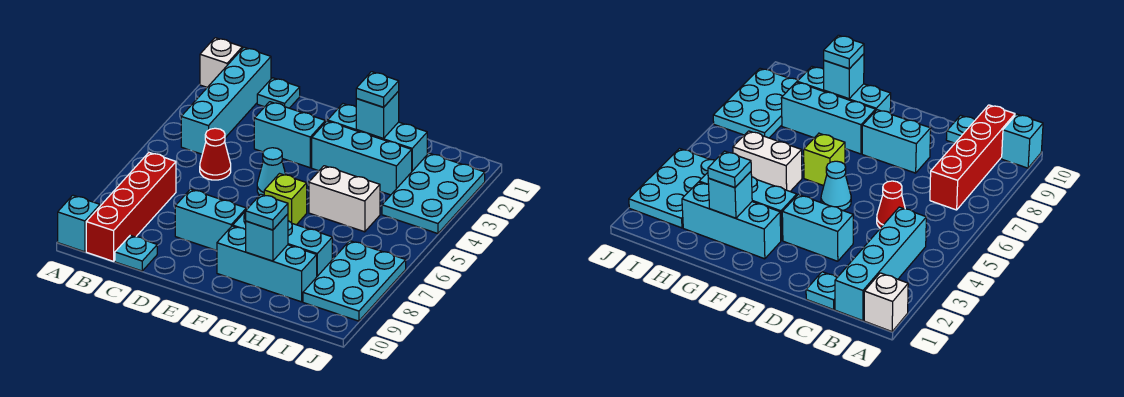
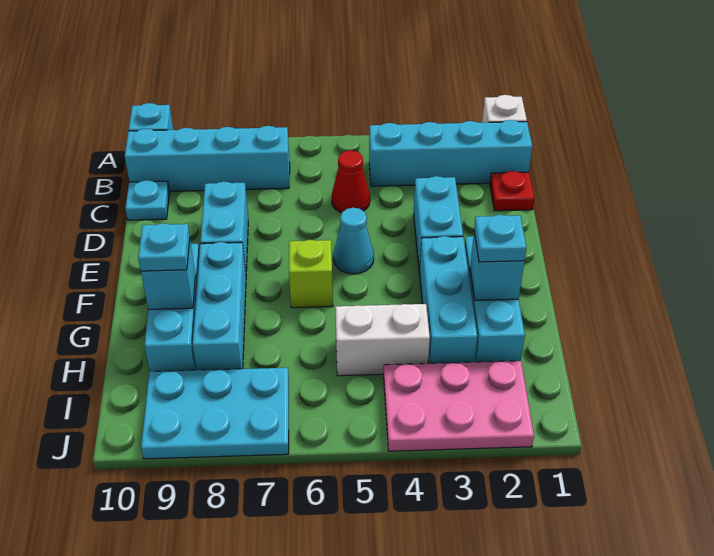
red 1x4 brick [86,153,176,261] -> cyan 1x4 brick [125,126,290,191]
cyan 1x1 plate [257,78,300,108] -> red 1x1 plate [490,171,534,211]
white 1x2 brick [309,166,380,232] -> white 1x2 brick turned to [335,304,430,376]
cyan 2x3 plate [382,153,485,234] -> pink 2x3 plate [384,361,534,451]

